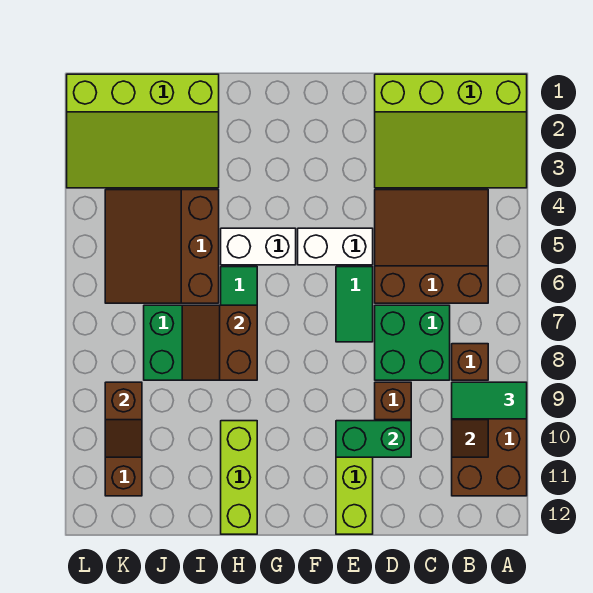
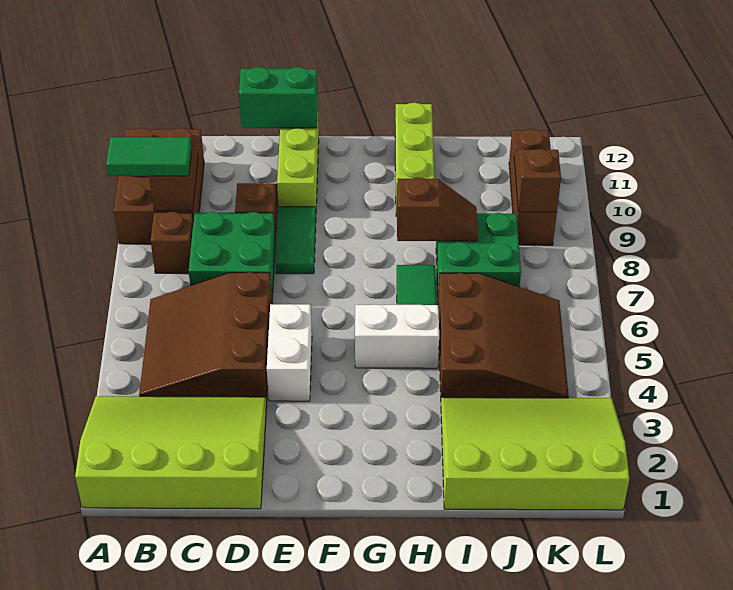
brown 3x3 slope [375,190,488,303] -> brown 3x3 slope turned to [139,272,272,399]
green 1x2 brick [336,421,411,457] -> green 1x2 brick moved to [239,67,318,128]
white 1x2 brick [298,228,373,265] -> white 1x2 brick turned to [267,304,312,401]
green 1x2 tile [336,267,373,342] -> green 1x2 tile moved to [275,207,316,274]
brown 2x2 slope [182,305,257,380] -> brown 1x2 slope [397,177,478,241]

